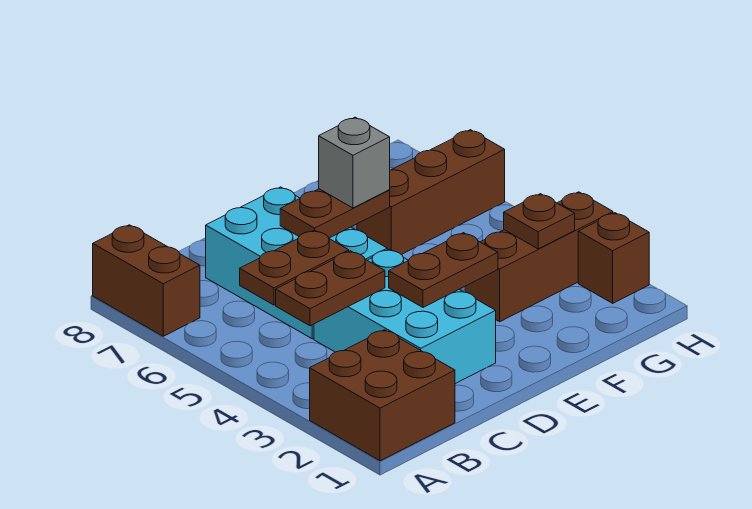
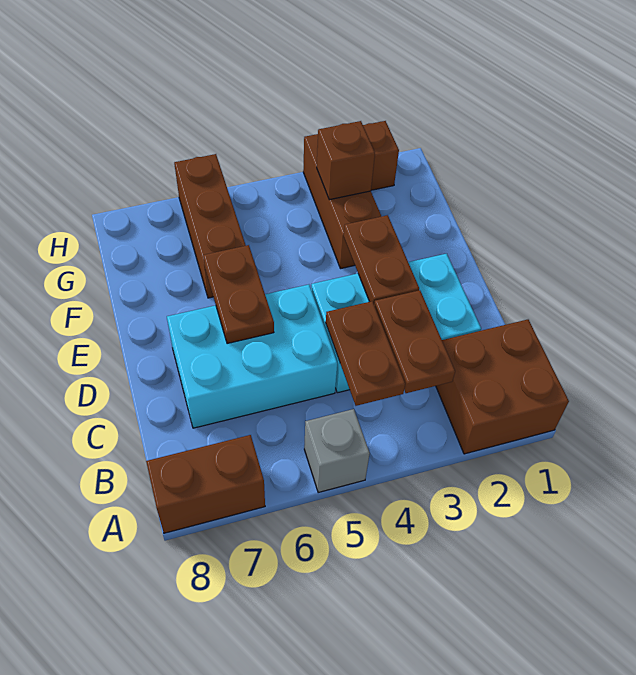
brown 1x2 plate [240,230,349,305] -> brown 1x2 plate moved to [374,290,455,393]
grey 1x1 brick [319,117,390,208] -> grey 1x1 brick moved to [304,409,370,493]
brown 1x1 plate [504,194,575,249] -> brown 1x1 brick [317,121,375,200]

